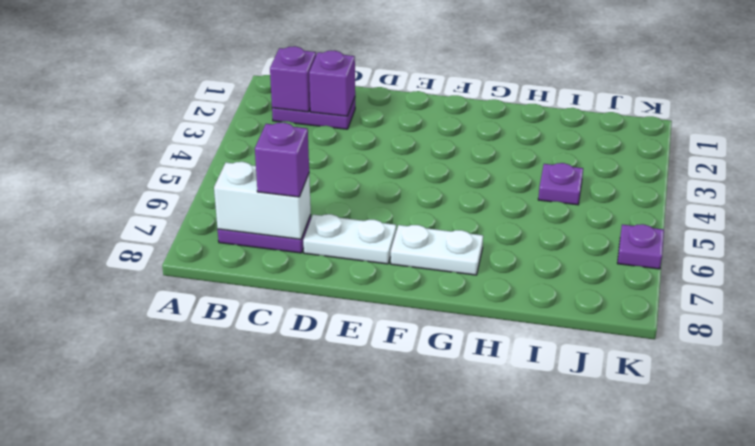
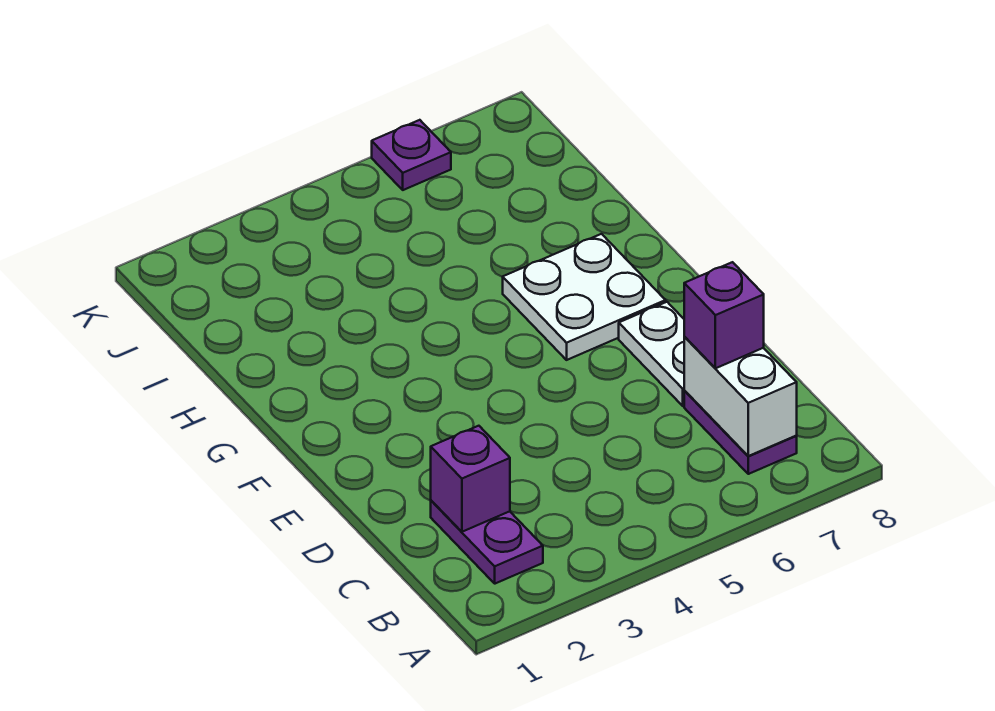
purple 1x1 brick [270,46,316,112] -> none
white 1x2 plate [390,225,483,275] -> white 2x2 plate [503,234,666,360]
purple 1x1 plate [538,163,583,205] -> none

